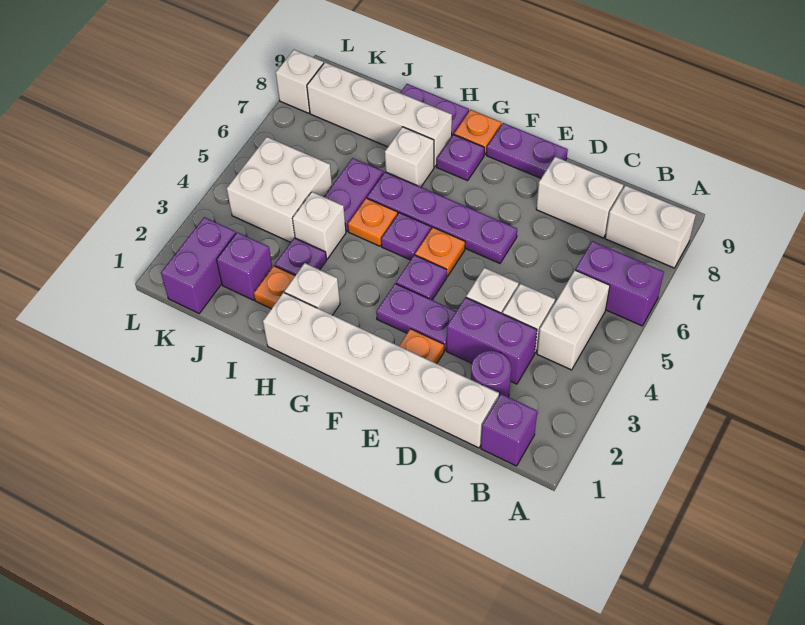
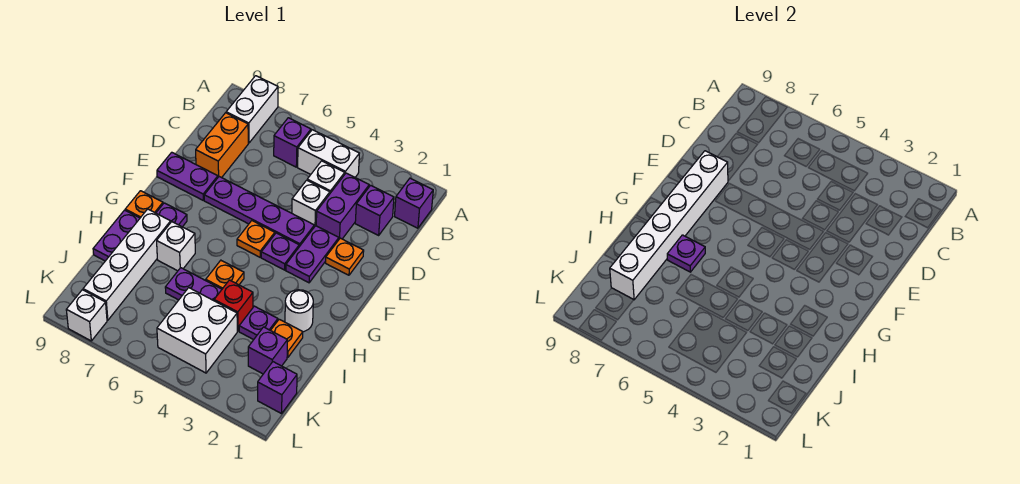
purple 1x2 brick [576,241,664,326] -> purple 1x1 brick [274,118,311,167]
white 1x6 brick [263,292,499,448] -> white 1x6 brick moved to [610,151,728,300]
purple 1x1 round brick [471,351,511,397] -> purple 1x1 brick [355,185,394,235]
white 1x2 brick [536,157,623,238] -> orange 1x2 brick [196,113,248,178]
purple 1x4 plate [367,172,517,263] -> purple 1x4 plate turned to [204,177,314,247]
purple 1x2 plate [487,123,568,178] -> purple 1x2 plate turned to [157,152,218,200]
purple 1x1 plate [381,213,431,260] -> purple 1x1 plate moved to [667,235,705,272]
white 1x1 brick [285,263,340,315] -> white 1x1 round brick [285,290,313,332]
white 1x1 brick [292,192,346,259] -> red 1x1 brick [214,280,253,331]
purple 1x2 brick [161,217,236,313] -> purple 1x1 brick [258,362,297,414]

